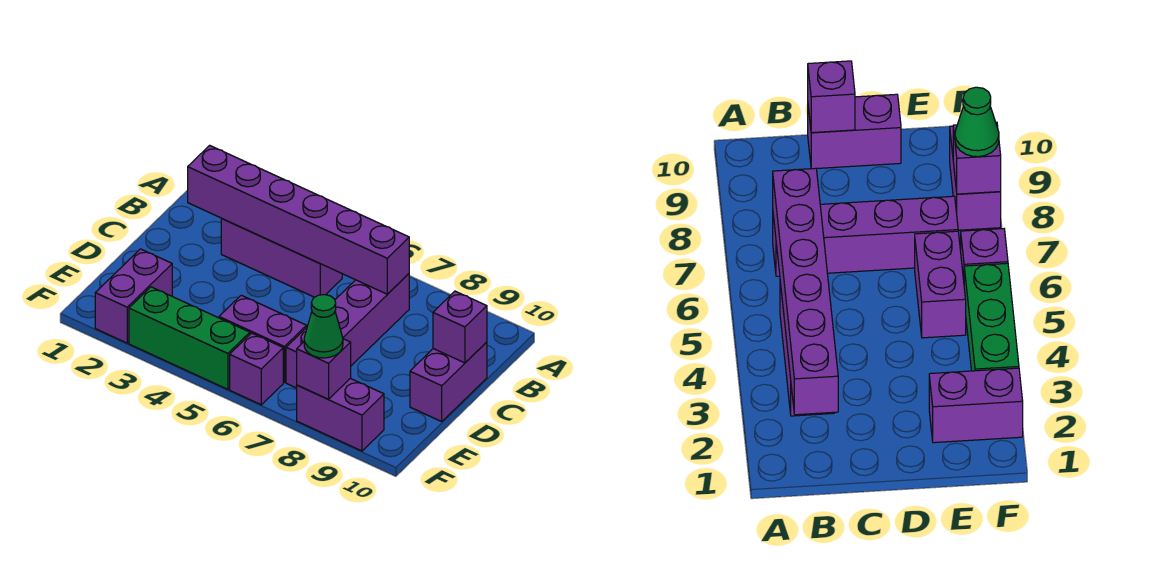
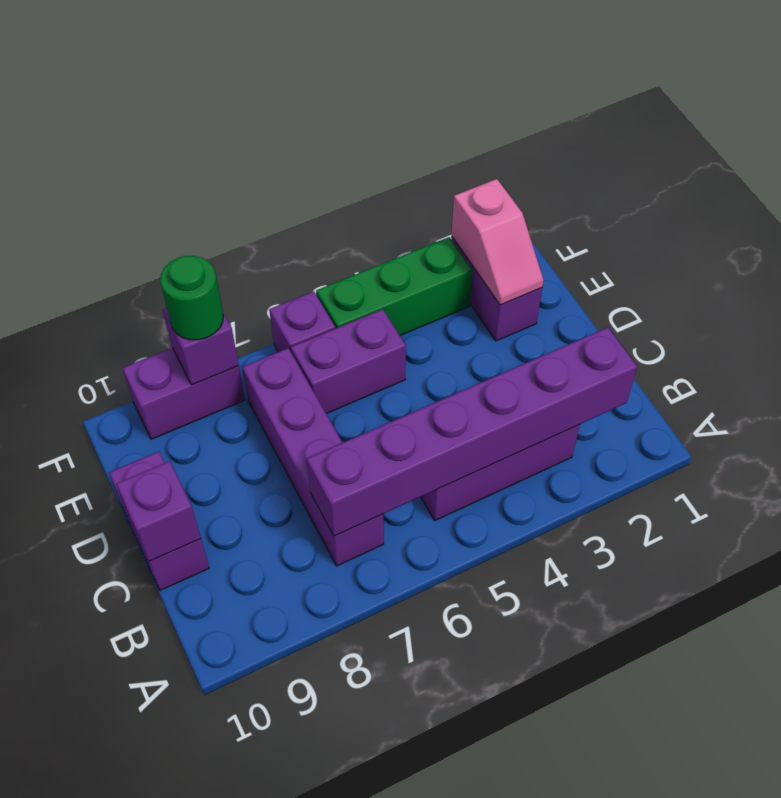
none -> pink 1x2 slope [452,179,544,305]
green 1x1 cone [304,295,343,358] -> green 1x1 round brick [160,256,223,340]

